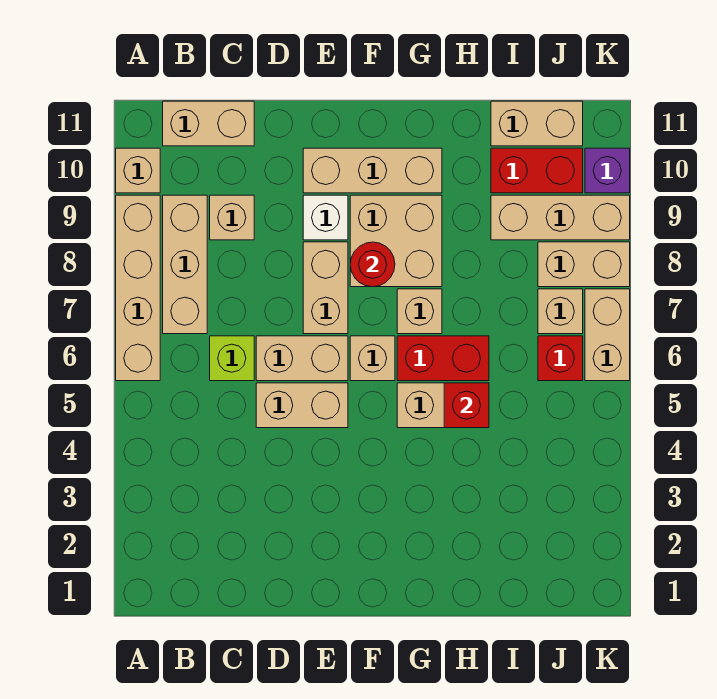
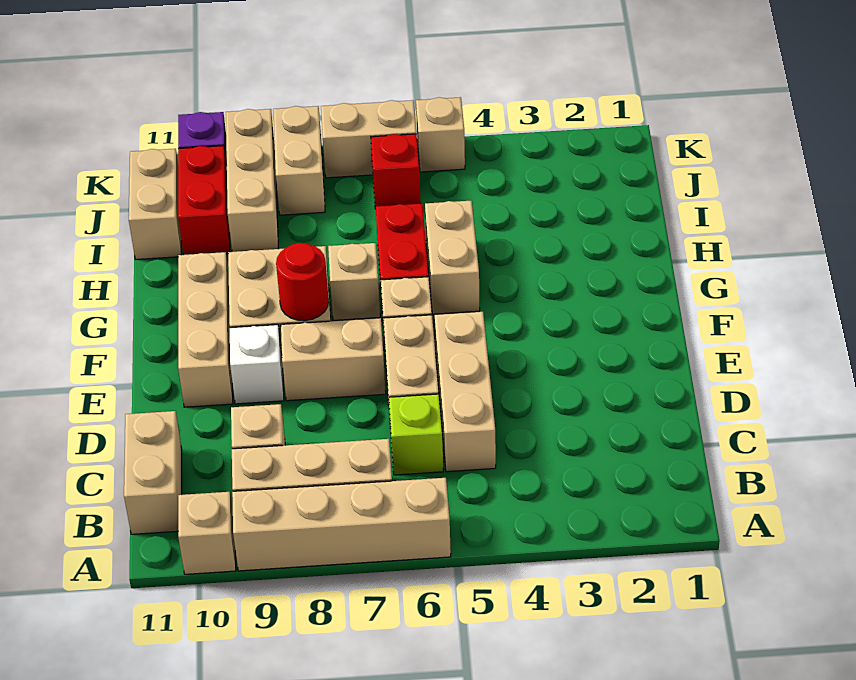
tan 1x2 brick [256,383,348,428] -> tan 1x3 brick [435,312,496,472]
red 1x1 brick [444,383,489,428] -> none
tan 1x1 brick [538,289,583,334] -> tan 1x1 brick moved to [416,97,465,172]

